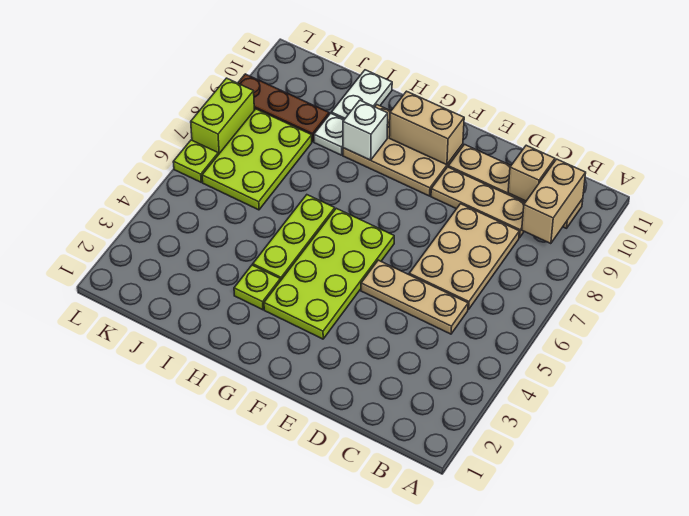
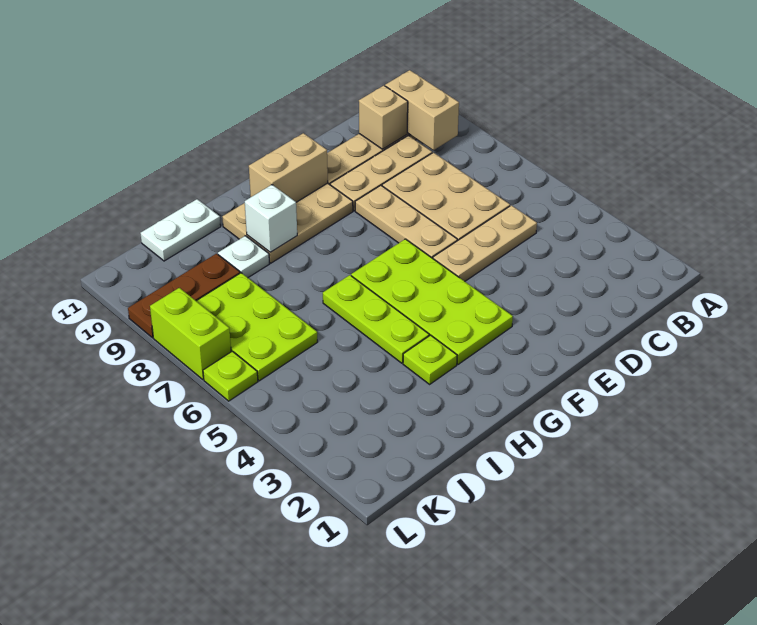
none -> tan 1x3 plate [355,185,457,258]
white 1x2 plate [331,70,392,119] -> white 1x2 plate turned to [140,199,221,261]

